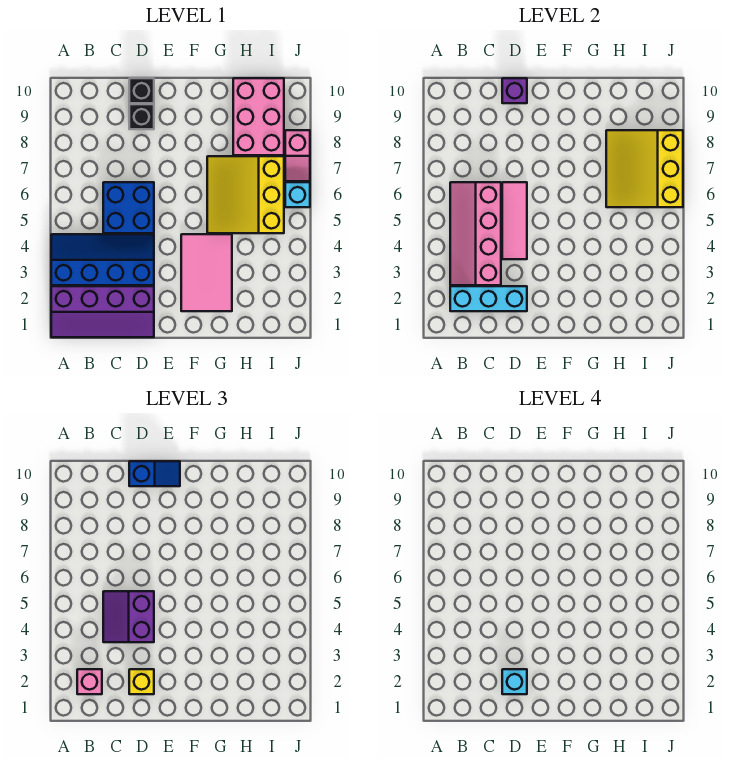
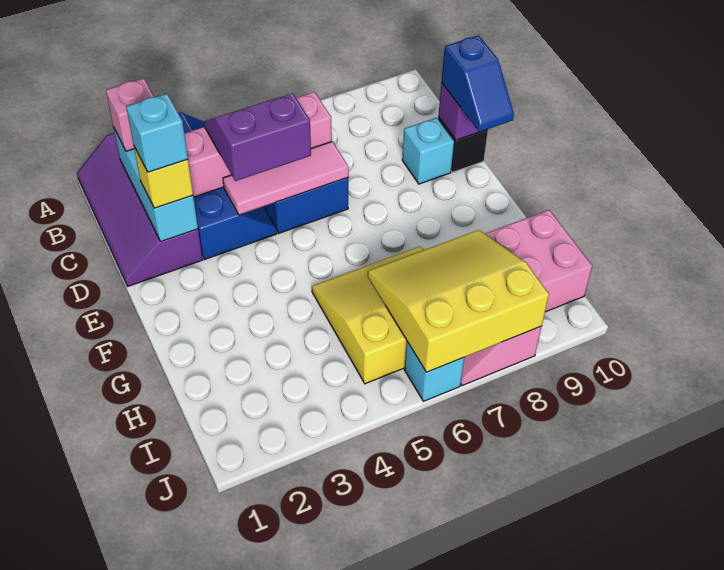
black 1x1 brick [129,104,154,129] -> cyan 1x1 brick [402,118,454,184]
pink 2x3 tile [181,234,232,311] -> none

